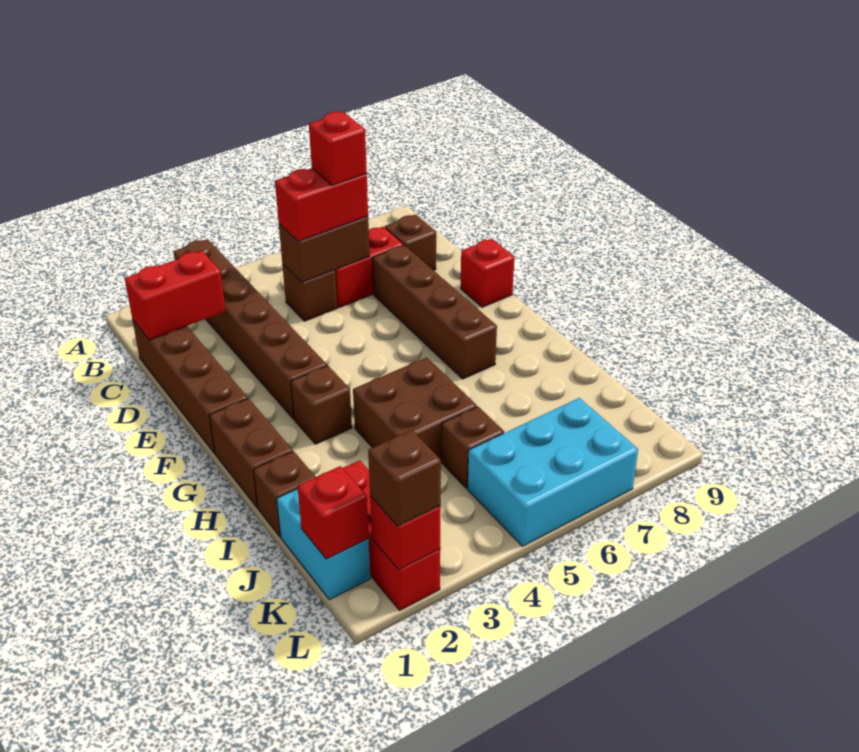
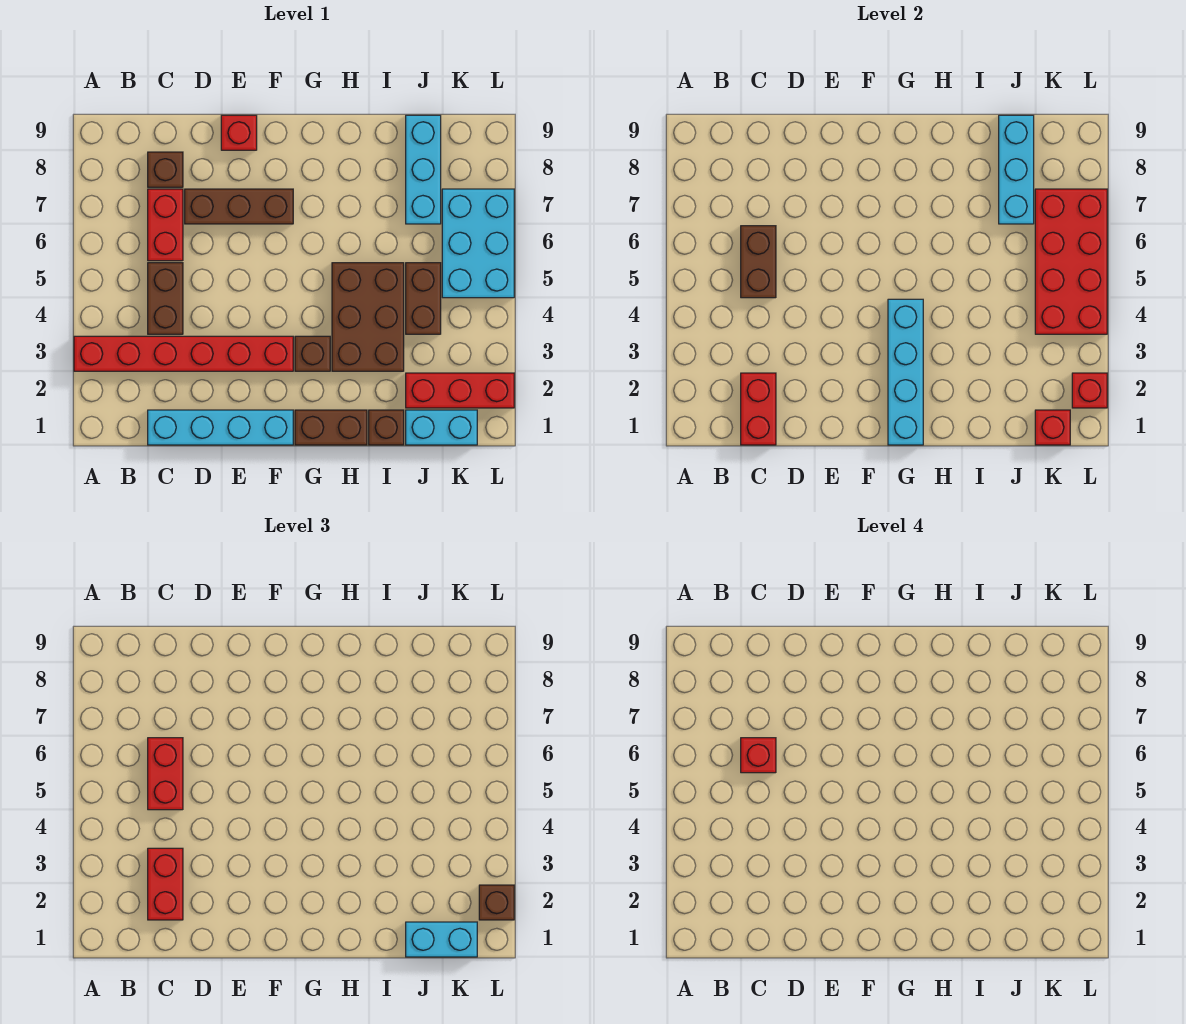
brown 1x6 brick [174,239,327,419] -> red 1x6 brick [74,336,293,371]
brown 1x4 brick [133,321,248,453] -> cyan 1x4 brick [148,410,293,445]
none -> red 1x2 brick [148,848,183,920]
brown 1x1 brick [282,264,337,321] -> brown 1x2 brick [148,263,183,334]
brown 1x4 brick [372,245,497,379] -> brown 1x3 brick [185,189,293,224]
none -> cyan 1x4 brick [888,299,923,445]
brown 2x2 brick [353,357,477,459] -> brown 2x3 brick [332,263,404,371]
none -> cyan 1x2 brick [406,922,477,957]
brown 1x1 brick [441,407,504,488] -> brown 1x2 brick [406,263,441,334]
none -> cyan 1x3 brick [406,115,441,224]
none -> cyan 1x3 brick [999,115,1034,224]
none -> red 2x4 brick [1035,189,1107,334]

